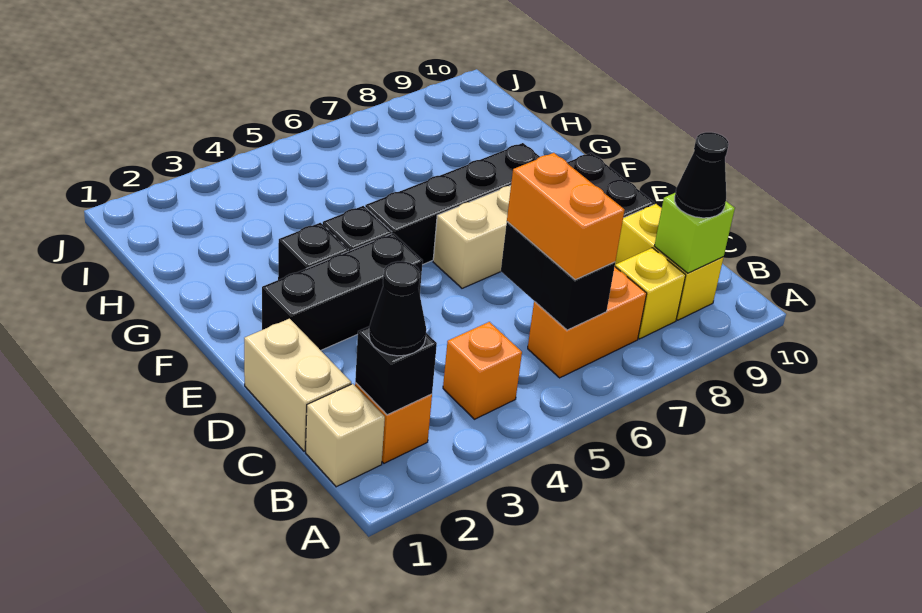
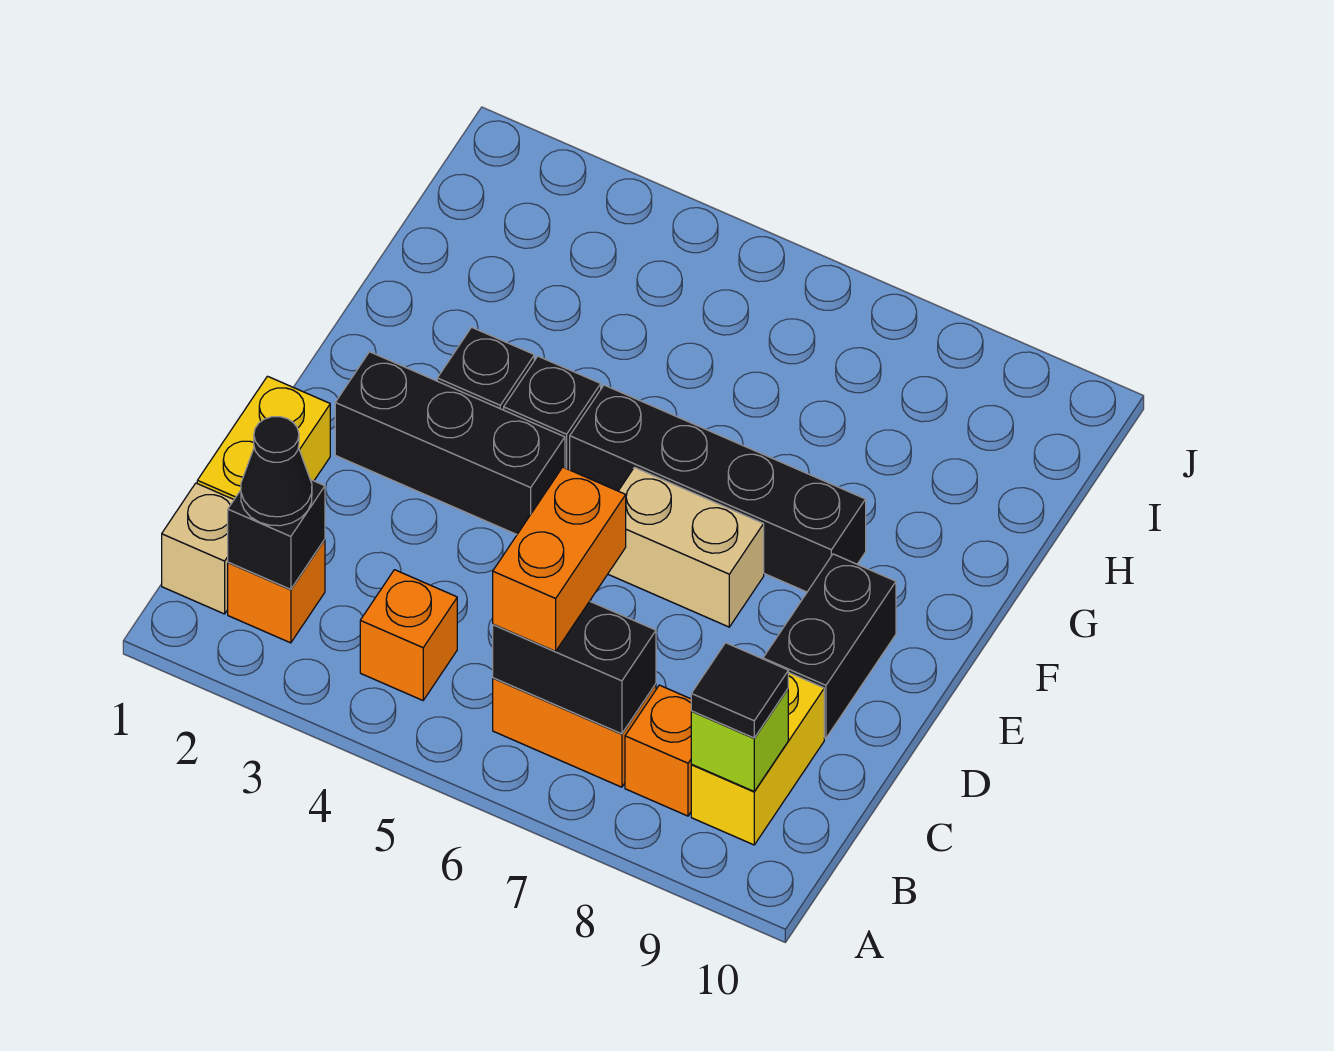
black 1x2 brick [501,222,615,330] -> black 1x2 brick turned to [493,601,656,734]
yellow 1x1 brick [615,248,686,339] -> orange 1x1 brick [625,685,692,816]
black 1x1 cone [674,132,729,218] -> black 1x1 tile [691,643,788,738]
tan 1x2 brick [244,319,351,451] -> yellow 1x2 brick [197,376,330,499]

